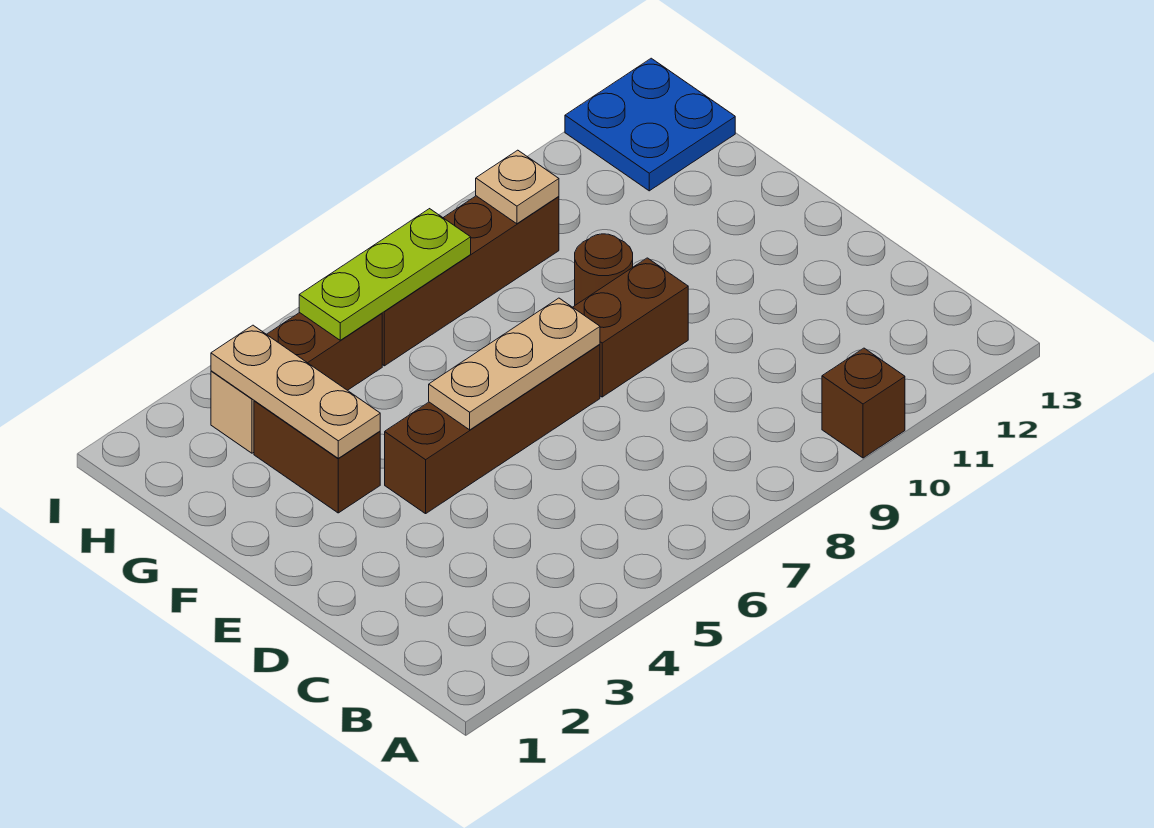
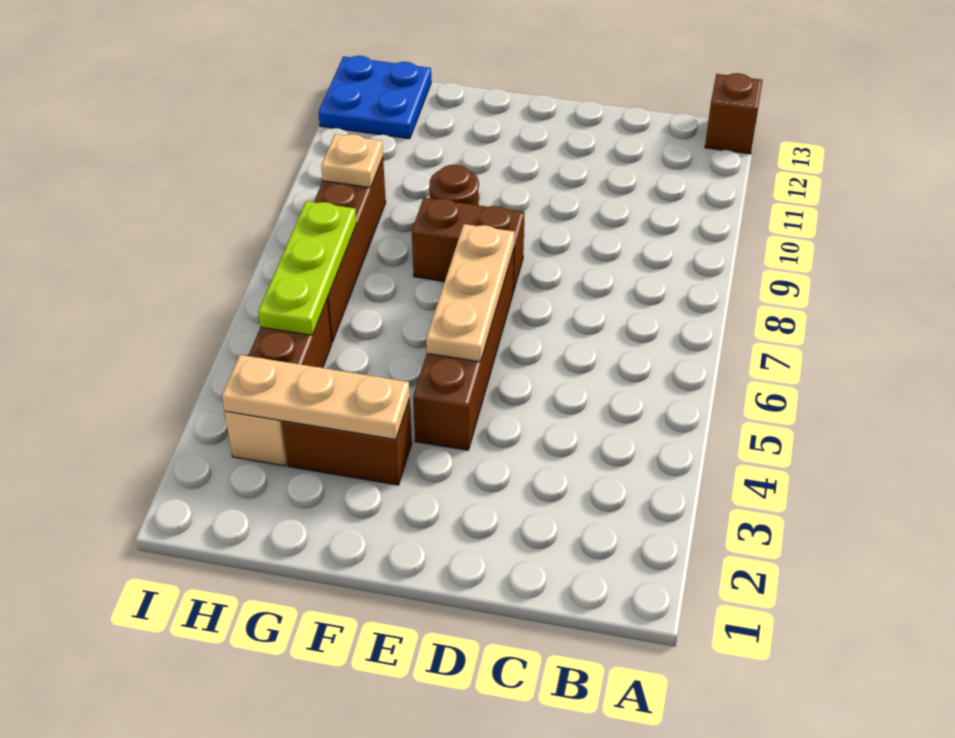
brown 1x1 brick [822,348,905,458] -> brown 1x1 brick moved to [705,73,763,154]
brown 1x2 brick [573,258,688,397] -> brown 1x2 brick turned to [412,198,525,291]

